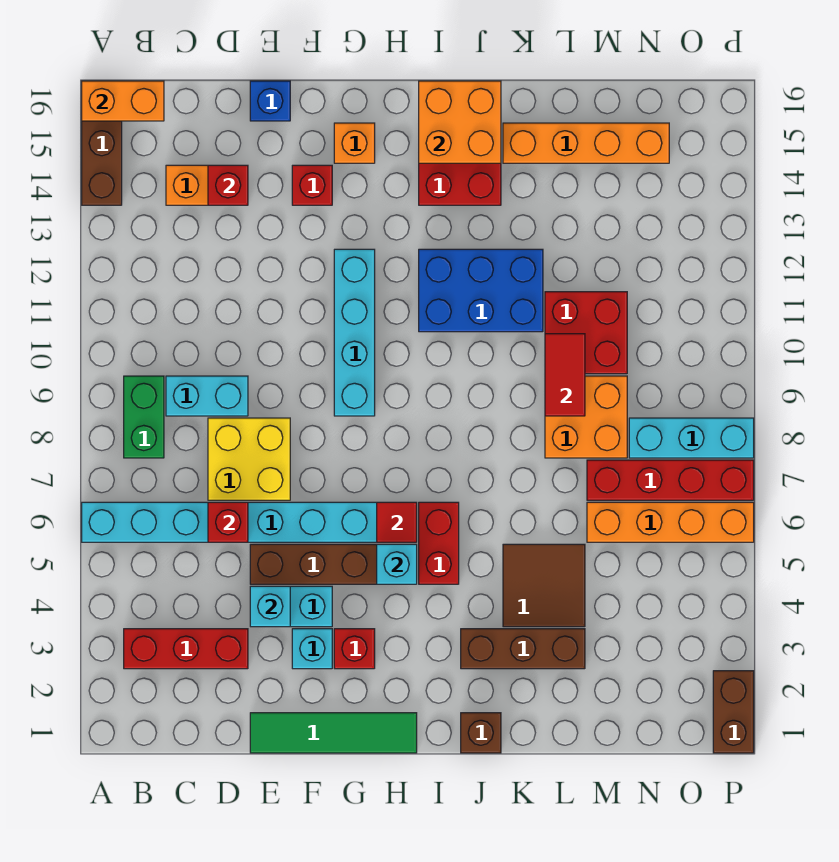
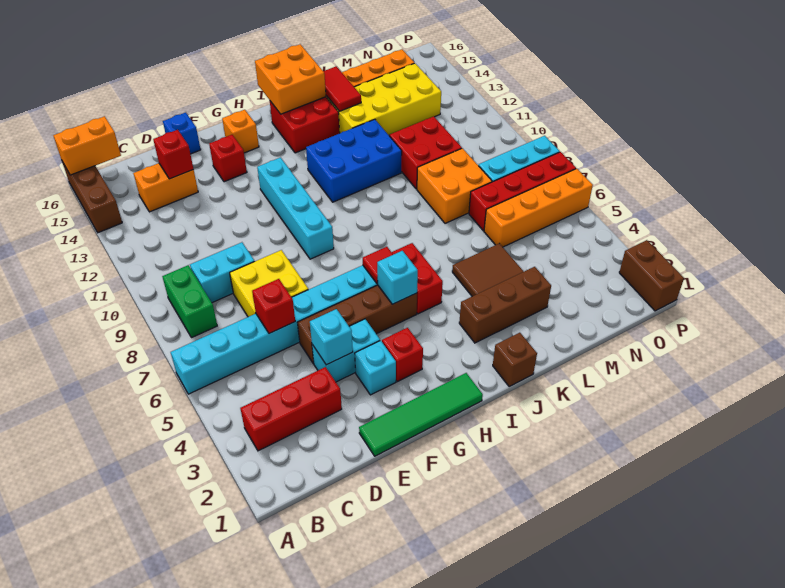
none -> yellow 2x4 brick [328,63,441,135]
red 1x2 tile [545,334,585,416] -> red 1x2 tile moved to [323,66,361,111]

